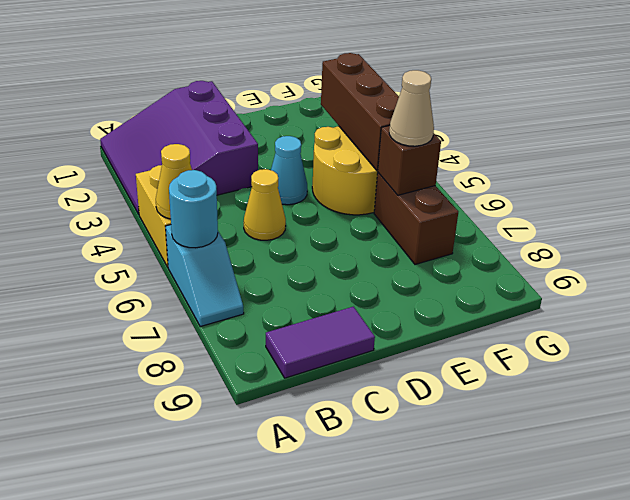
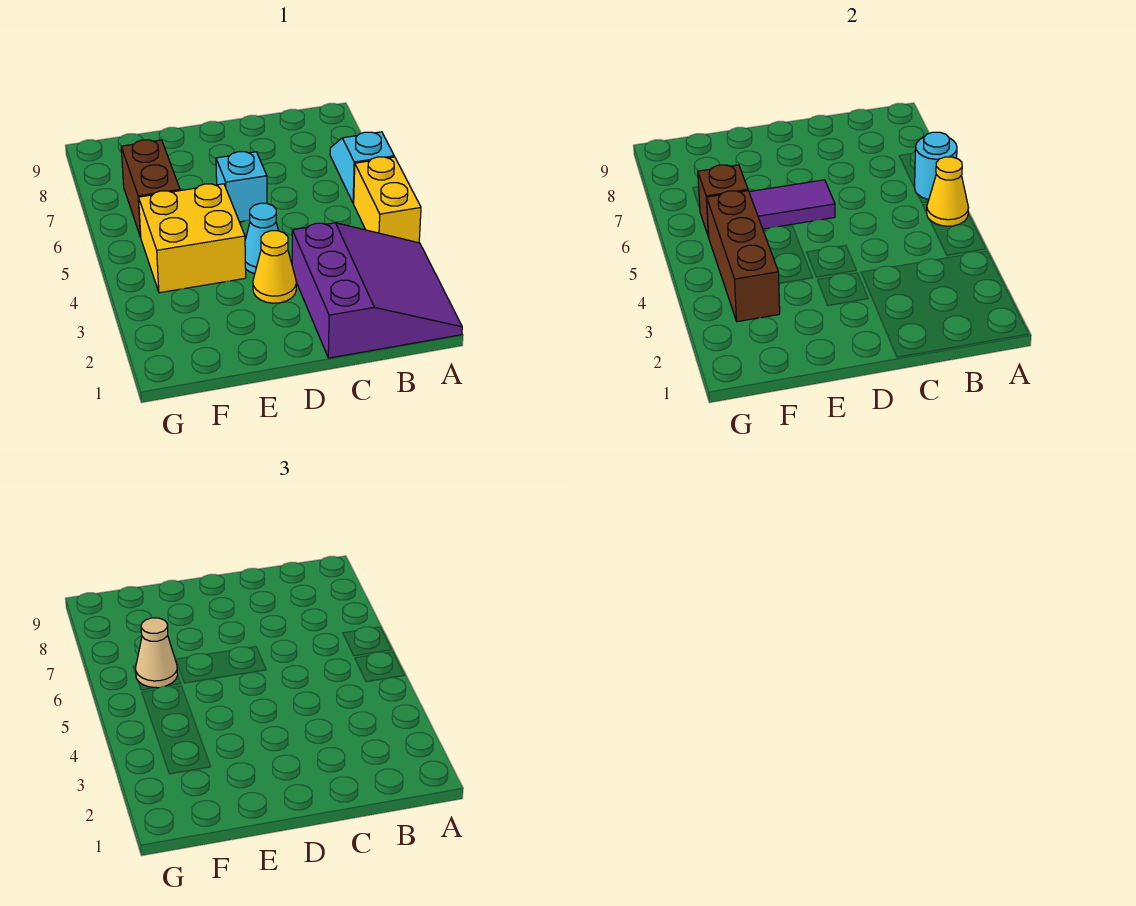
purple 1x2 tile [266,307,375,378] -> purple 1x2 tile moved to [749,180,835,229]
yellow 1x1 cone [244,169,286,240] -> yellow 1x1 cone moved to [253,231,296,303]
none -> cyan 1x1 brick [216,152,267,222]
yellow 2x2 round brick [312,126,378,215] -> yellow 2x2 brick [139,184,246,293]

